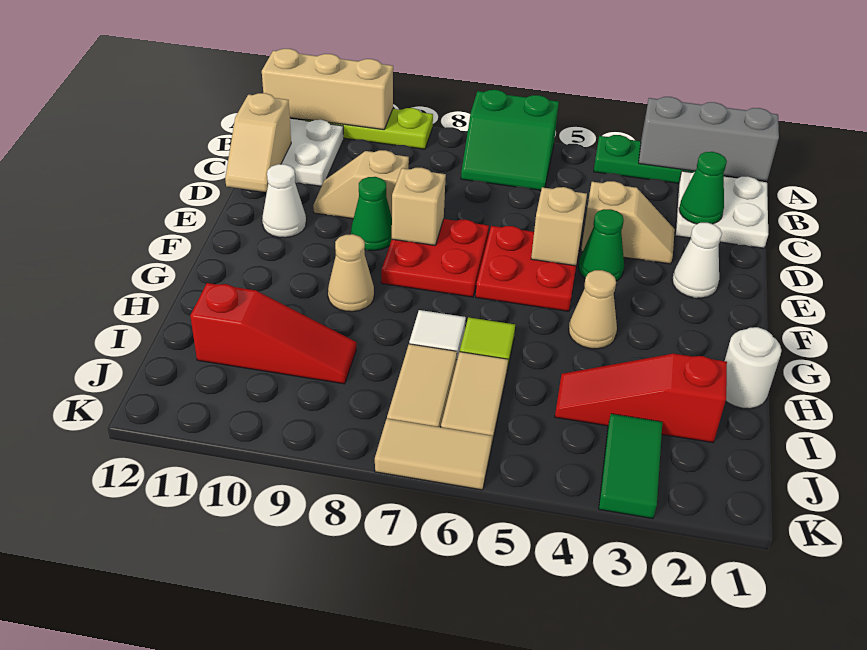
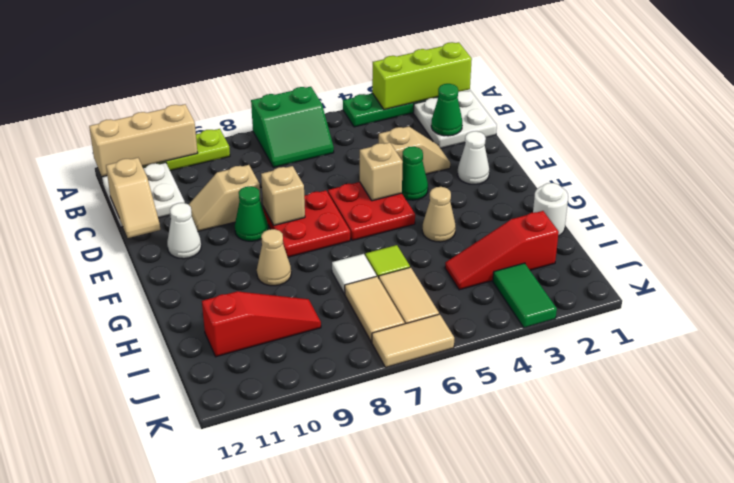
grey 1x3 brick [639,97,779,181] -> lime 1x3 brick [372,42,472,110]

